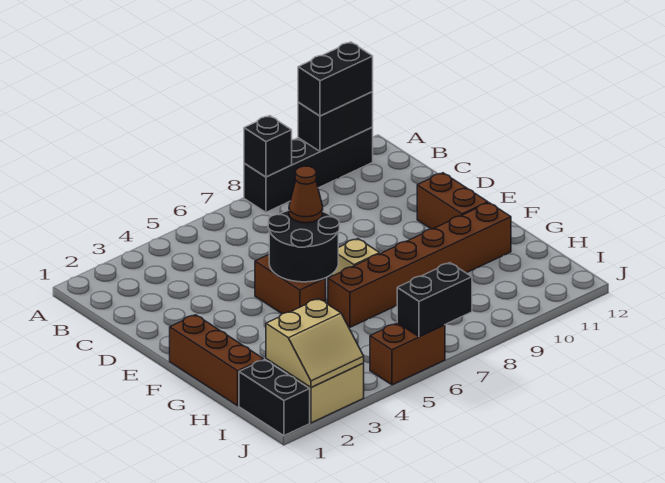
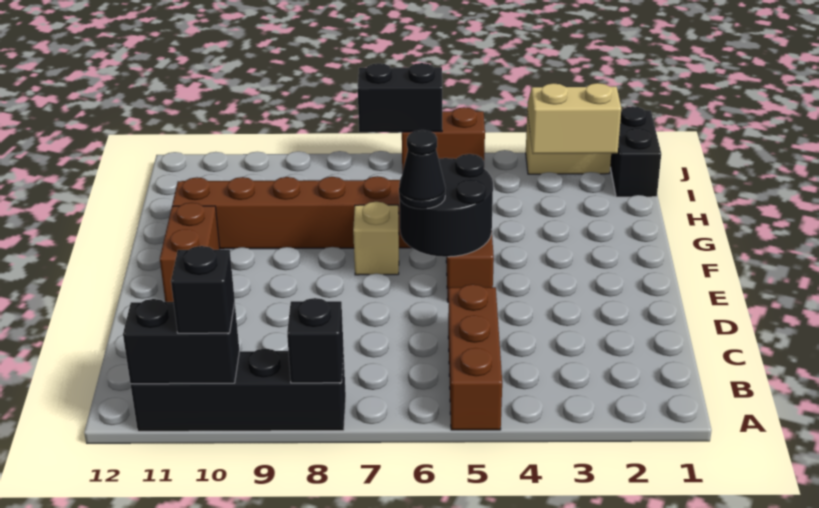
black 1x2 brick [298,42,373,116] -> black 1x1 brick [171,246,235,333]
brown 1x1 cone [289,166,323,223] -> black 1x1 cone [399,130,445,209]
brown 1x3 brick [170,315,264,406] -> brown 1x3 brick moved to [448,284,502,430]

